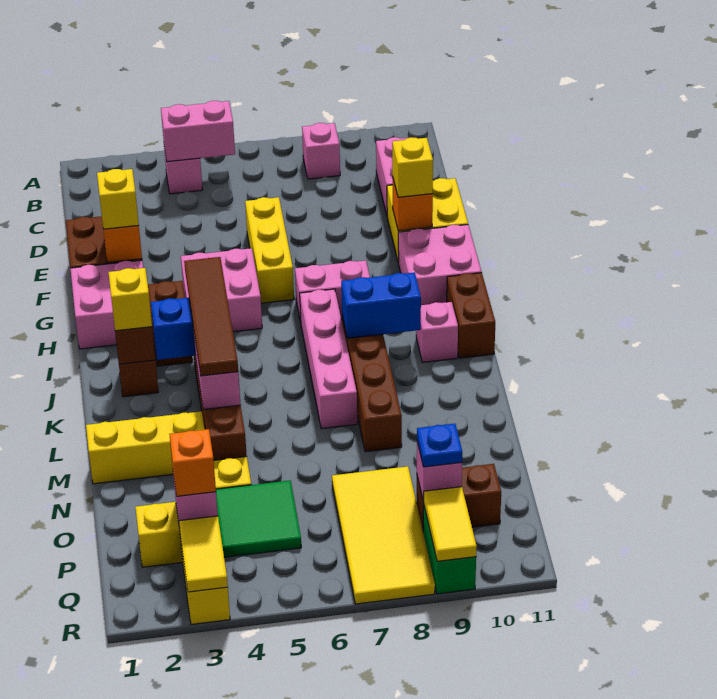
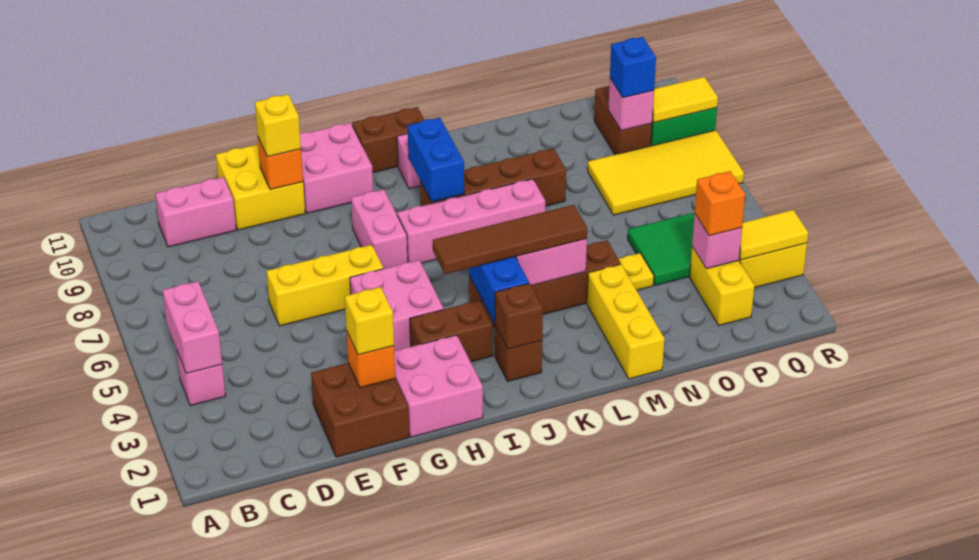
pink 1x1 brick [302,123,340,179] -> none
yellow 1x1 brick [108,268,152,331] -> none
blue 1x1 plate [417,424,462,467] -> blue 1x1 brick [610,37,656,98]

